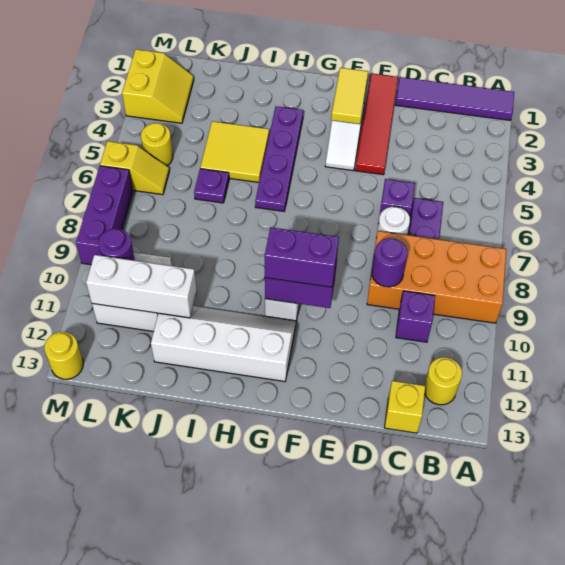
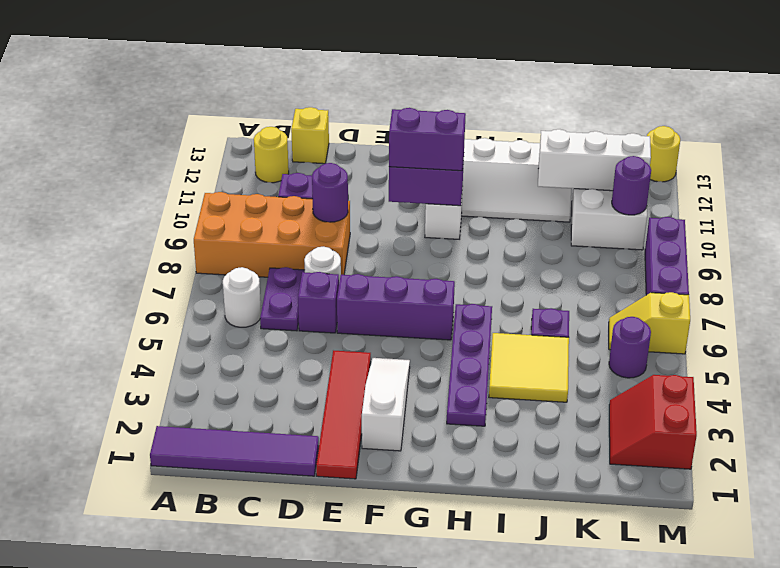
none -> white 1x1 round brick [223,267,261,327]
none -> purple 1x3 brick [337,274,455,340]
yellow 1x2 tile [331,68,368,124] -> none
yellow 2x2 slope [122,49,194,123] -> red 2x2 slope [609,375,697,469]
yellow 1x1 round brick [141,123,173,166] -> purple 1x1 round brick [609,317,651,378]

